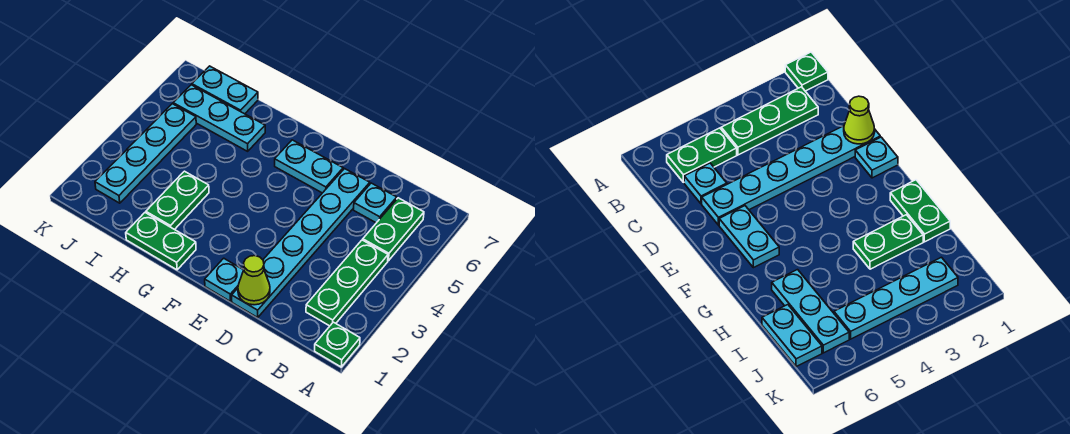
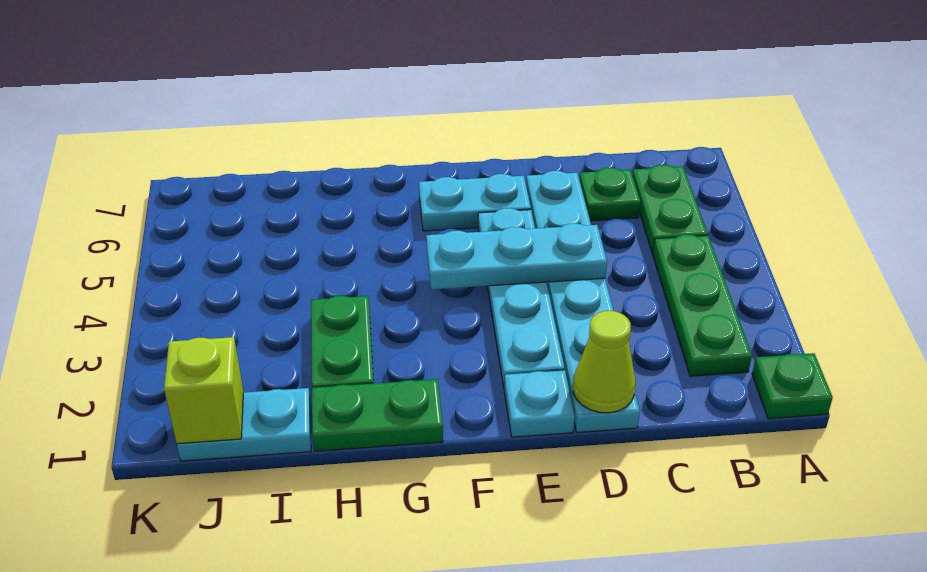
cyan 1x1 plate [354,183,397,223] -> green 1x1 plate [579,168,641,221]
cyan 1x3 plate [173,85,265,151] -> cyan 1x3 plate moved to [426,223,607,289]
cyan 1x2 plate [192,66,258,114] -> cyan 1x2 plate moved to [177,388,311,461]
none -> lime 1x1 brick [164,337,243,444]
cyan 1x4 plate [95,104,196,203] -> cyan 1x4 plate moved to [478,208,565,387]

